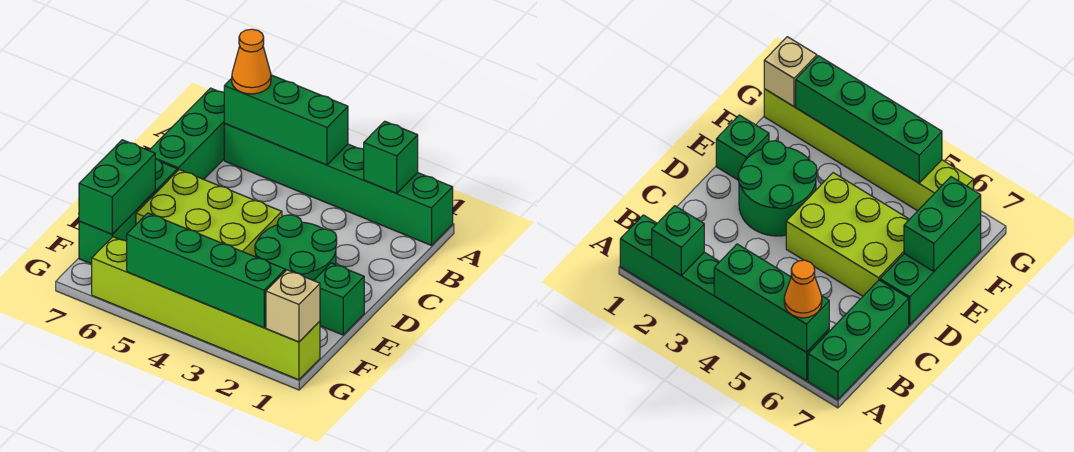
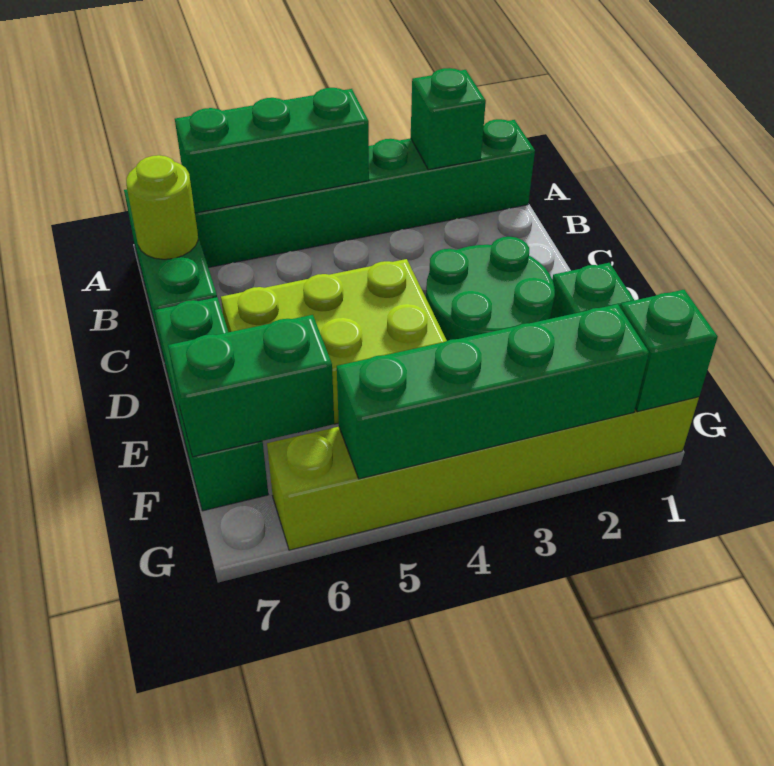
orange 1x1 cone [232,29,271,94] -> none
none -> lime 1x1 round brick [126,155,198,259]
green 1x2 brick [79,140,155,234] -> green 1x2 brick turned to [168,315,334,457]
tan 1x1 brick [266,270,320,342] -> green 1x1 brick [620,290,718,412]

